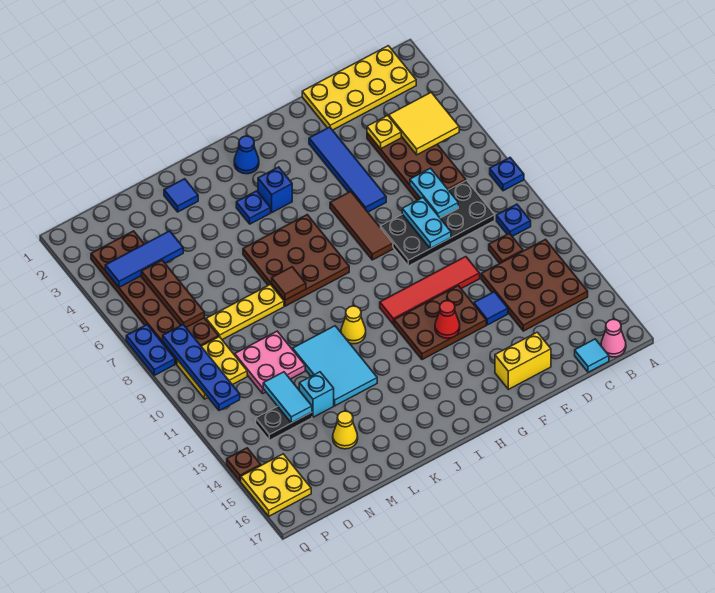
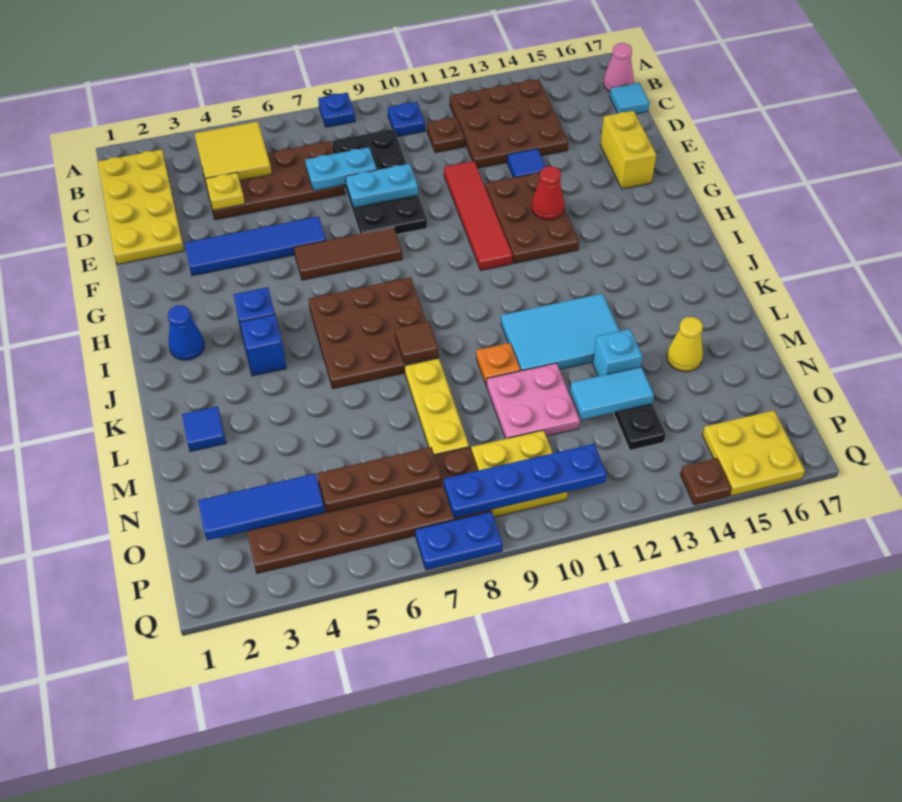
blue 1x1 plate [236,191,271,224] -> blue 1x1 brick [240,315,286,376]
yellow 1x1 cone [341,306,366,344] -> none
none -> orange 1x1 plate [476,343,521,386]
blue 1x3 tile [105,231,183,287] -> blue 1x3 tile turned to [198,474,325,540]

